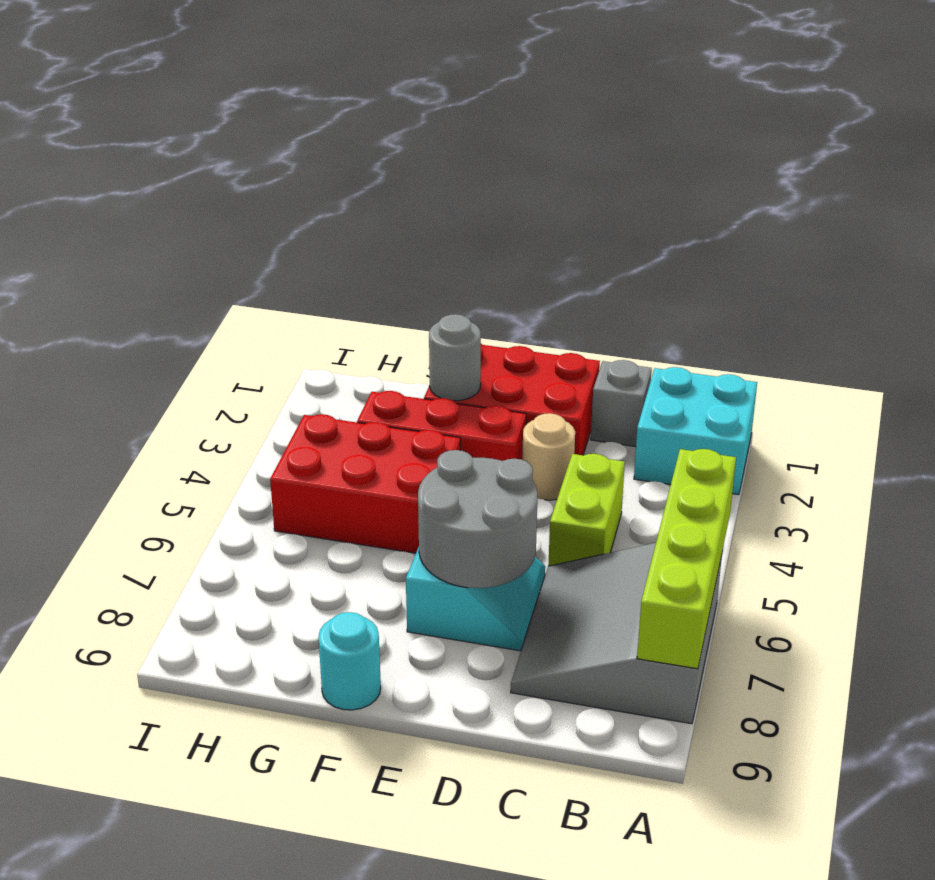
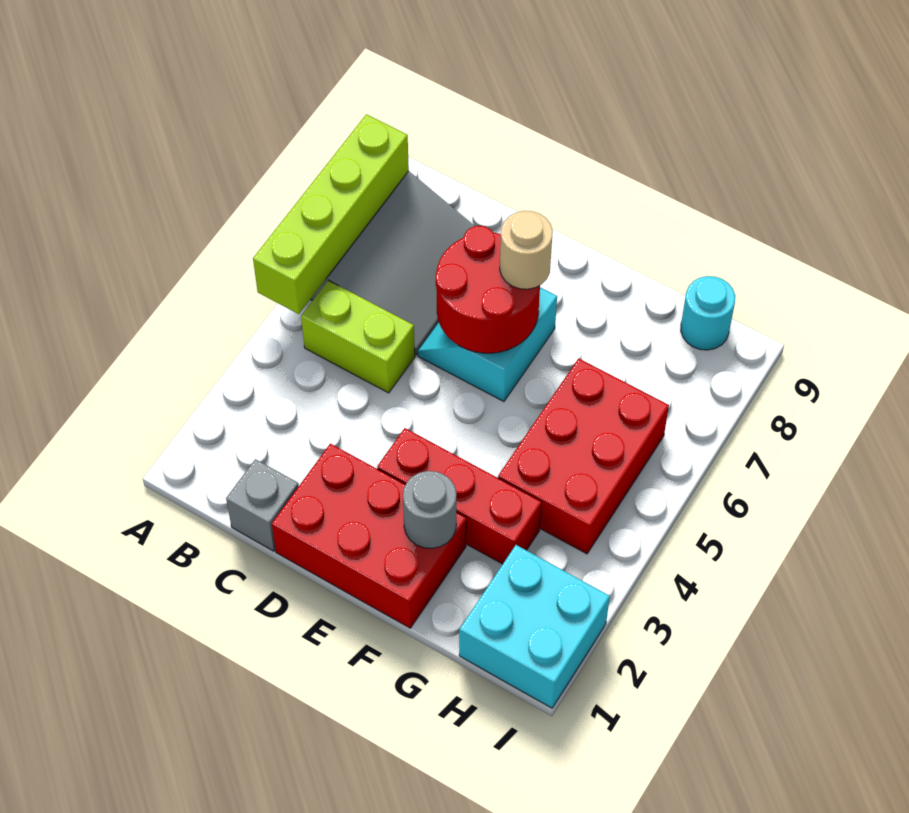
cyan 2x2 brick [634,367,757,495] -> cyan 2x2 brick moved to [459,545,610,708]
lime 1x2 brick [548,454,625,566] -> lime 1x2 brick turned to [301,280,415,393]
tan 1x1 round brick [522,413,575,500] -> tan 1x1 round brick moved to [500,211,553,289]
grey 2x2 round brick [418,450,537,588] -> red 2x2 round brick [436,226,540,353]
red 2x3 brick [270,414,460,553] -> red 2x3 brick turned to [498,358,669,554]
cyan 1x1 round brick [318,612,381,710] -> cyan 1x1 round brick moved to [681,276,735,350]

